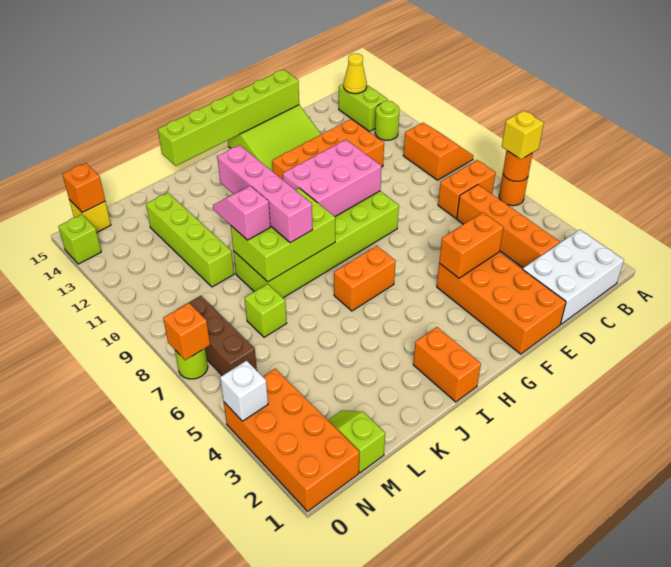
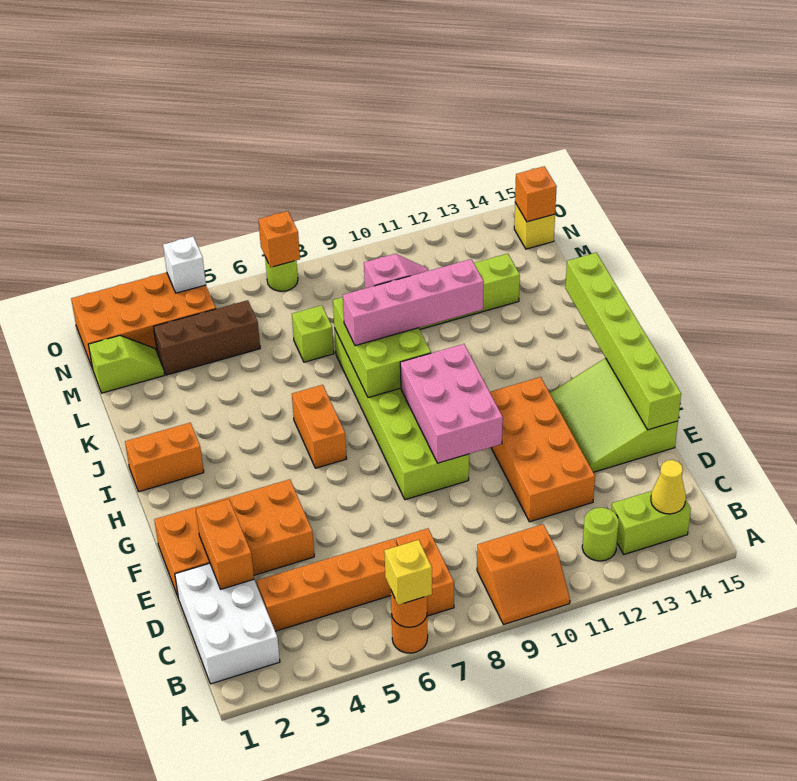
orange 1x2 brick [439,212,503,278] -> orange 1x2 brick moved to [196,499,254,589]
brown 1x3 brick [178,296,257,376] -> brown 1x3 brick moved to [154,300,260,375]
lime 1x1 brick [58,214,101,264] -> none

